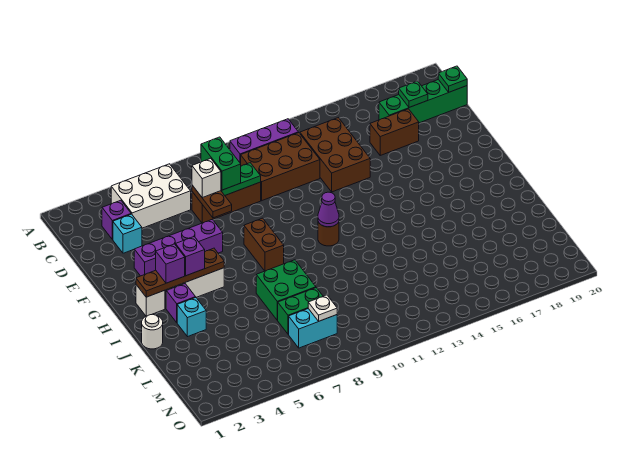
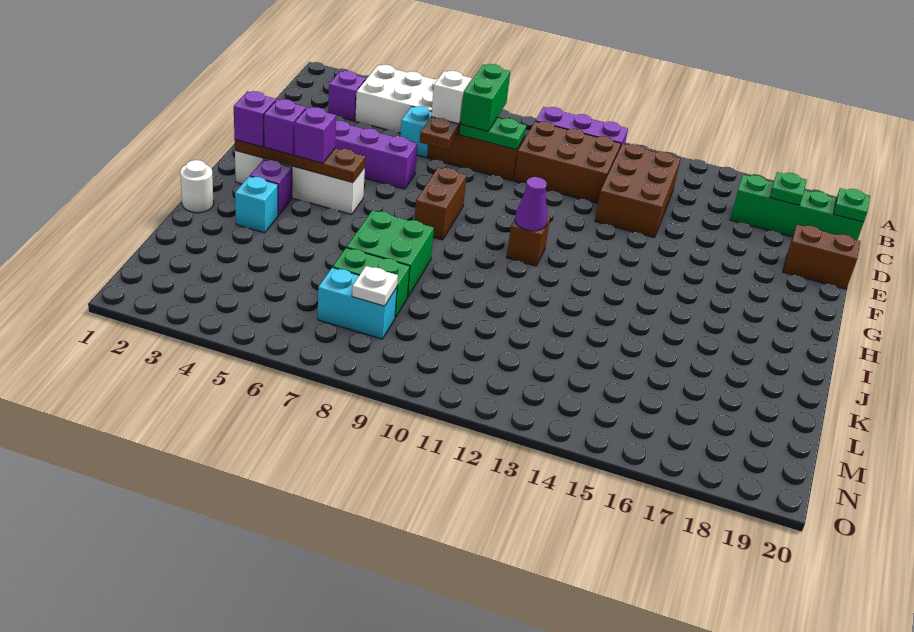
cyan 1x1 brick [113,214,142,253] -> cyan 1x1 brick moved to [400,106,432,158]
brown 1x2 brick [370,109,419,155] -> brown 1x2 brick moved to [783,225,860,289]
none -> purple 1x1 brick [234,91,276,147]
brown 1x1 round brick [318,222,339,246] -> brown 1x1 brick [507,217,550,266]

